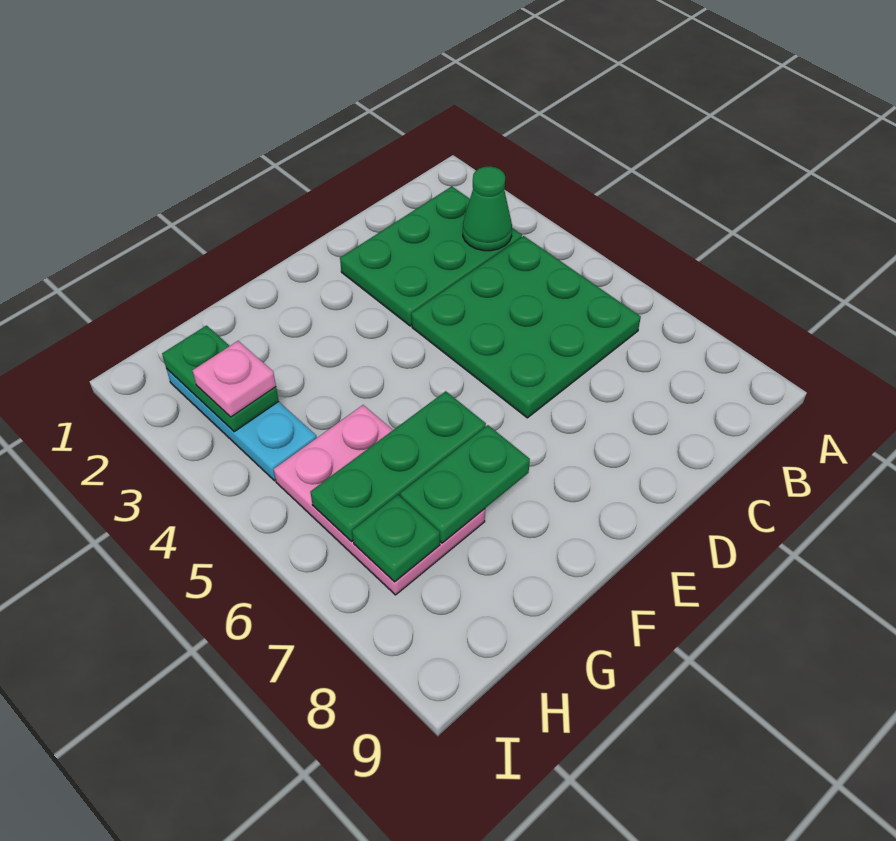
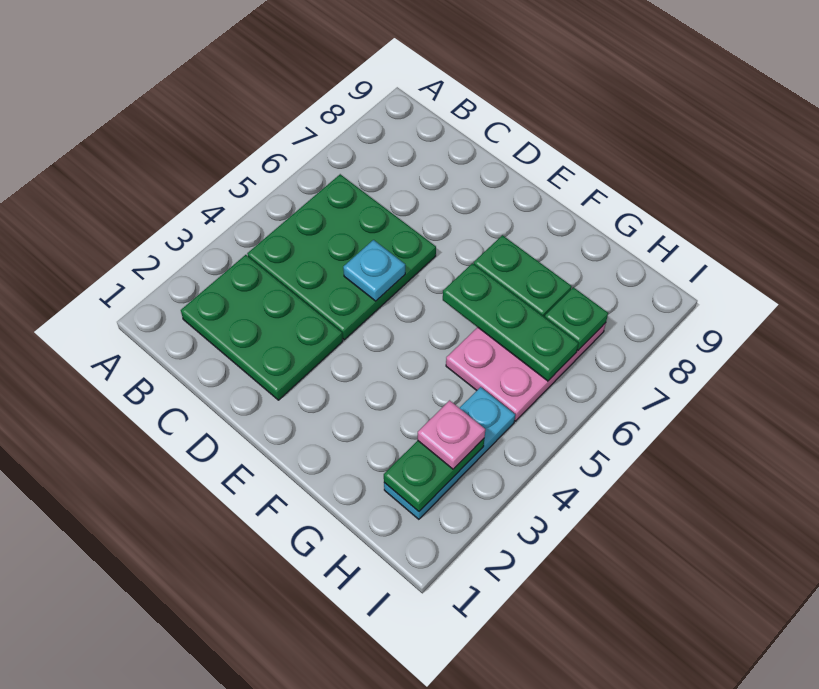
green 1x1 cone [463,166,512,251] -> none
none -> cyan 1x1 plate [343,240,405,301]

